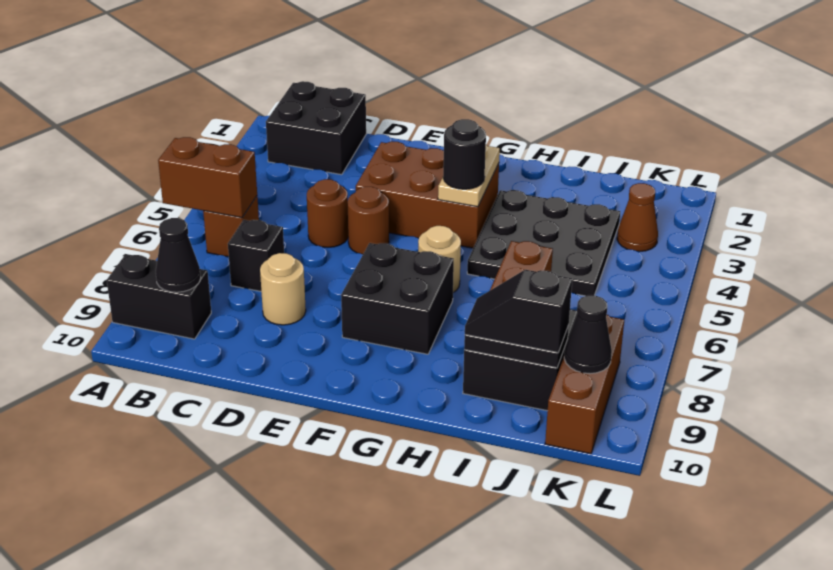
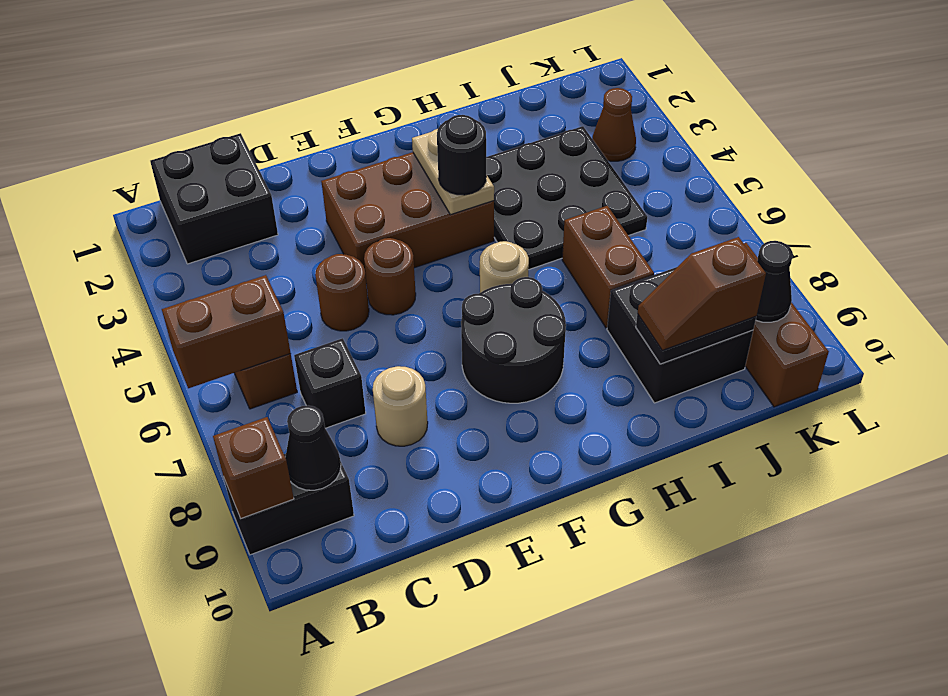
none -> brown 1x1 brick [213,417,294,519]
black 2x2 brick [341,243,454,354] -> black 2x2 round brick [461,277,566,403]
black 1x2 slope [465,270,572,353] -> brown 1x2 slope [637,237,766,350]

